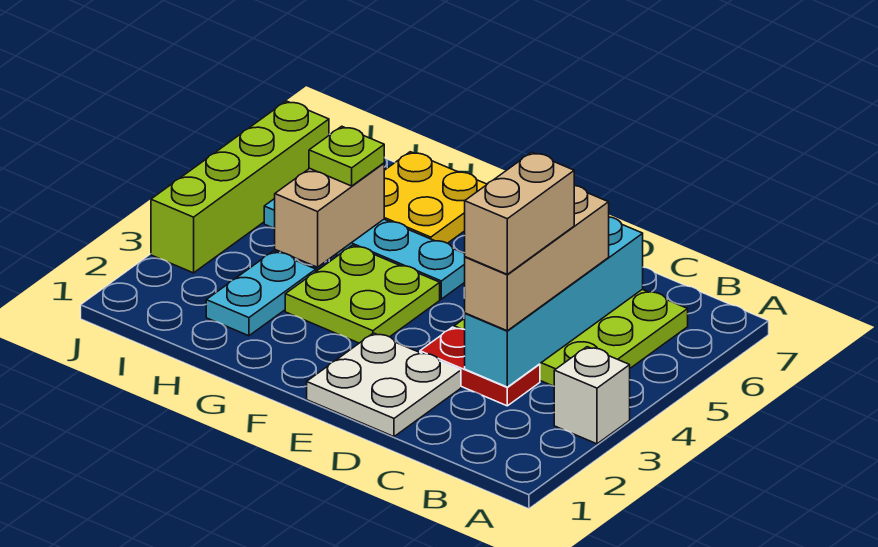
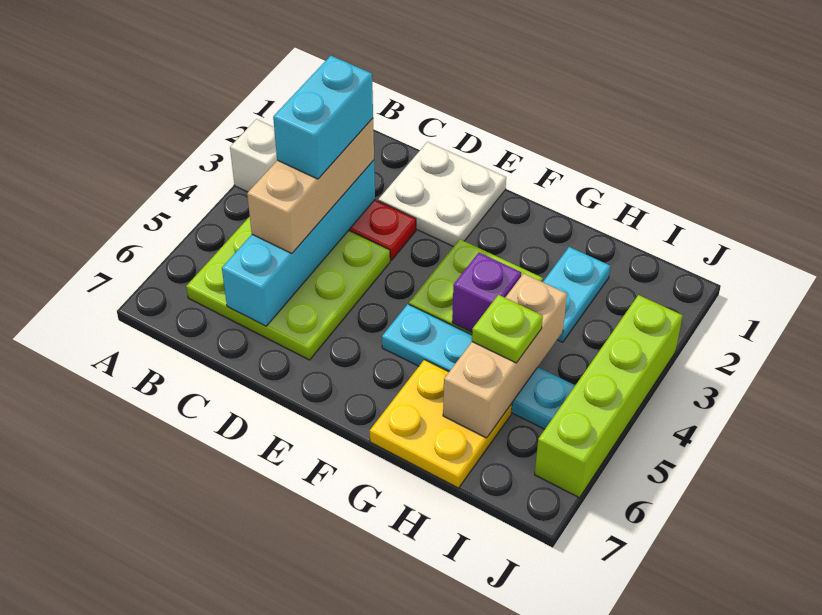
tan 1x2 brick [465,152,574,274] -> cyan 1x2 brick [273,56,373,179]
none -> purple 1x1 brick [452,253,521,332]
tan 1x2 brick [275,163,384,267] -> tan 1x3 brick [443,274,567,438]

